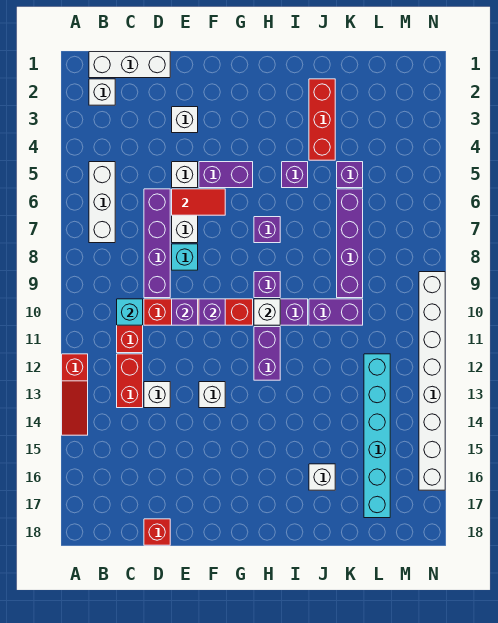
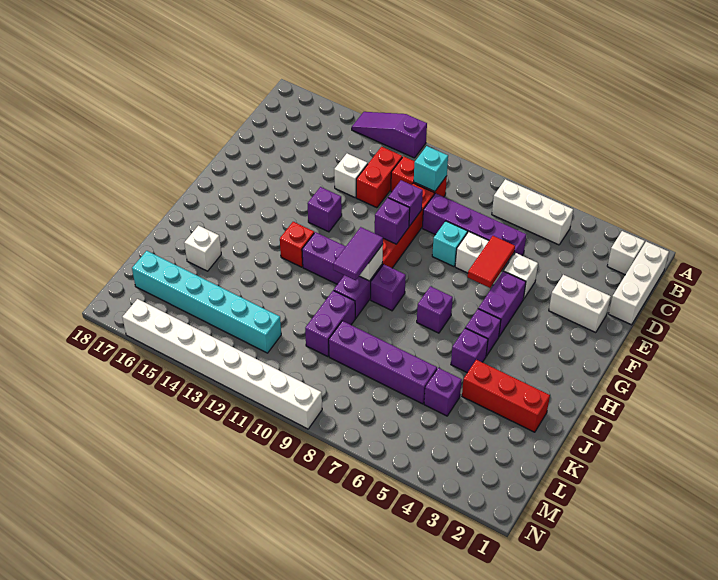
red 1x3 slope [62,354,88,435] -> purple 1x3 slope [352,112,427,158]
red 1x2 brick [117,354,143,408] -> red 1x2 brick turned to [356,147,402,208]
red 1x1 brick [144,519,170,545] -> red 1x1 brick moved to [280,222,314,267]
white 1x1 brick [172,107,198,133] -> white 1x2 brick [549,275,611,333]
white 1x1 brick [199,382,225,408] -> purple 1x1 brick [307,187,342,232]
none -> purple 1x1 brick [466,309,501,356]
none -> purple 1x2 tile [333,227,383,280]

